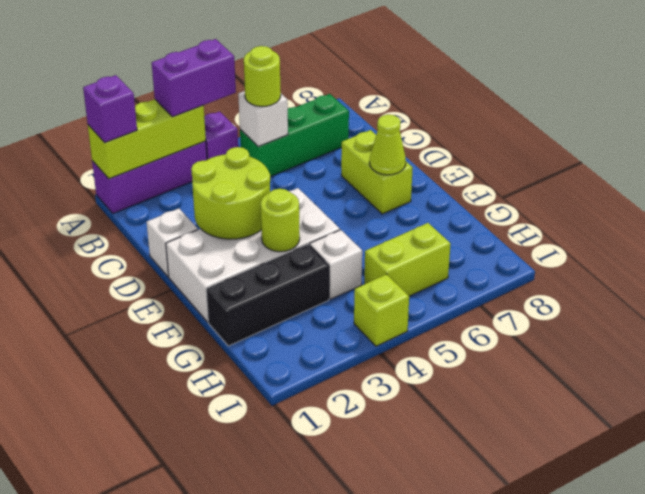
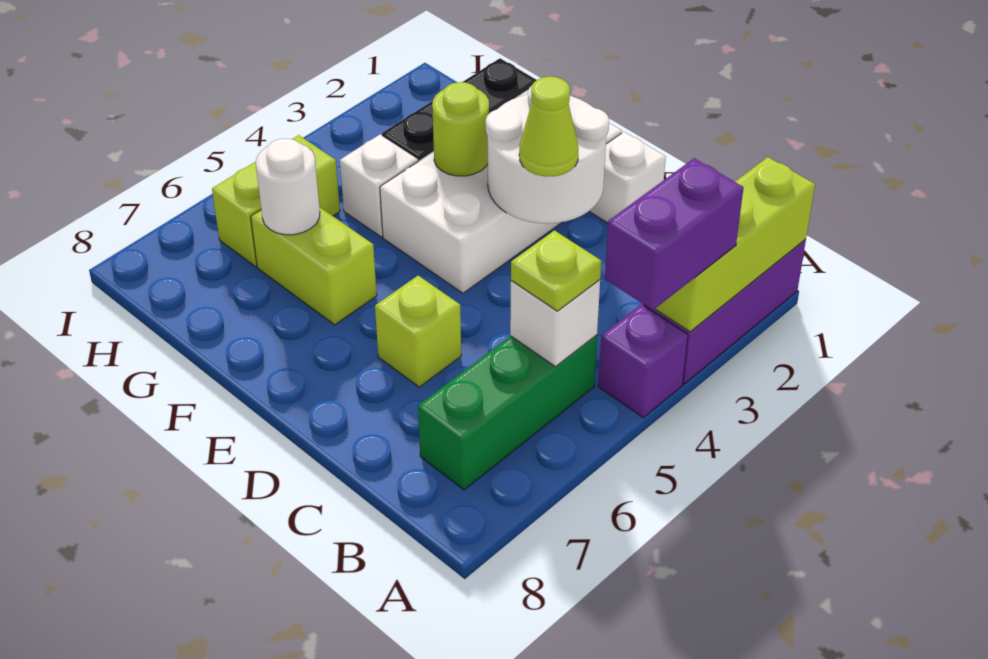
purple 1x1 brick [83,75,137,143] -> none
lime 1x1 round brick [244,46,281,107] -> lime 1x1 plate [511,231,601,311]
lime 2x2 round brick [191,147,270,239] -> white 2x2 round brick [486,86,609,224]
lime 1x2 brick [341,130,413,214] -> lime 1x2 brick moved to [251,207,377,325]
lime 1x1 cone [370,115,406,175] -> lime 1x1 cone moved to [519,77,578,177]
none -> white 1x1 round brick [256,139,320,235]
lime 1x1 brick [354,274,409,346] -> lime 1x1 brick moved to [375,276,461,387]

